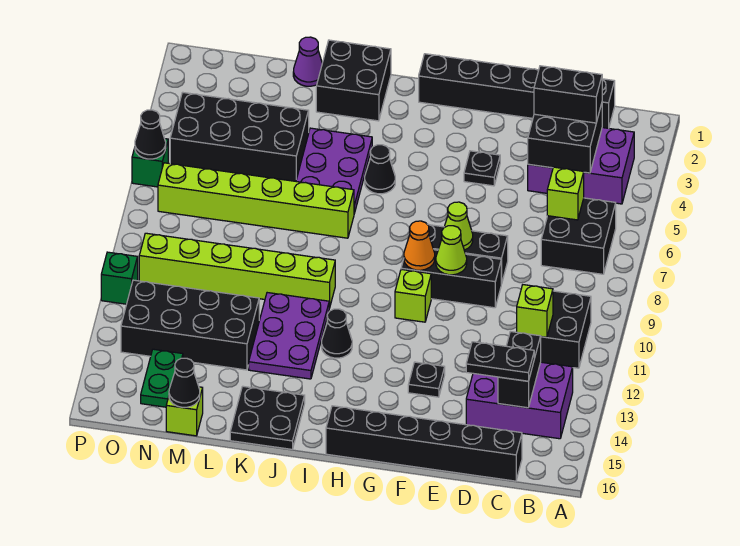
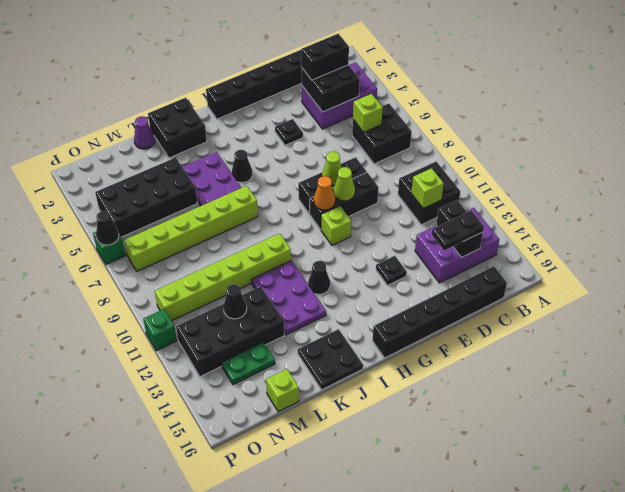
black 1x1 cone [169,358,200,407] -> black 1x1 cone moved to [223,284,247,319]
green 1x2 plate [141,349,183,407] -> green 1x2 plate turned to [222,342,275,385]

